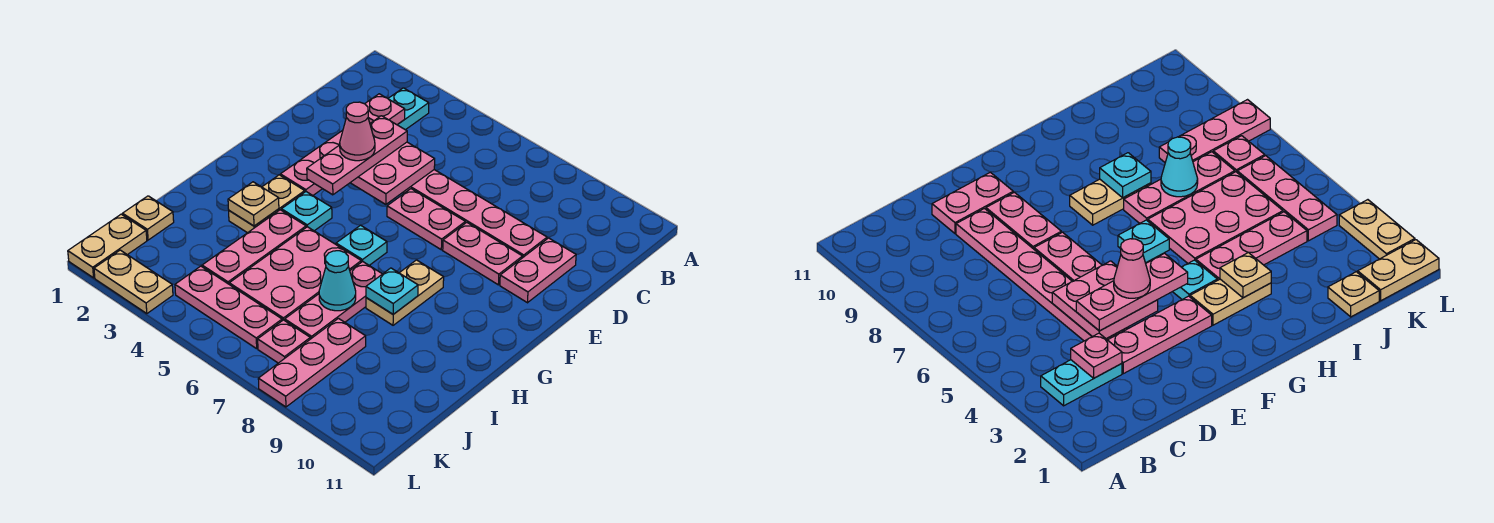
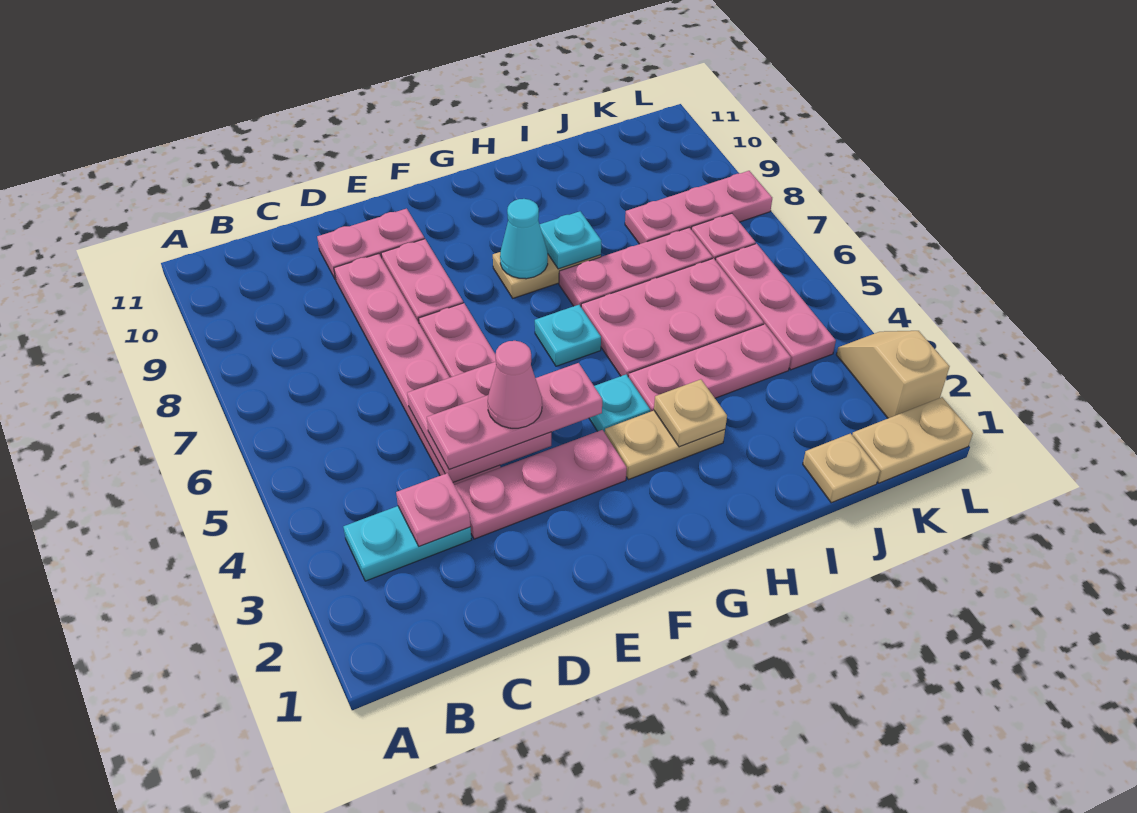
cyan 1x1 cone [319,251,356,311] -> cyan 1x1 cone moved to [500,199,548,279]
tan 1x2 plate [94,250,173,314] -> tan 1x2 slope [837,331,950,418]

